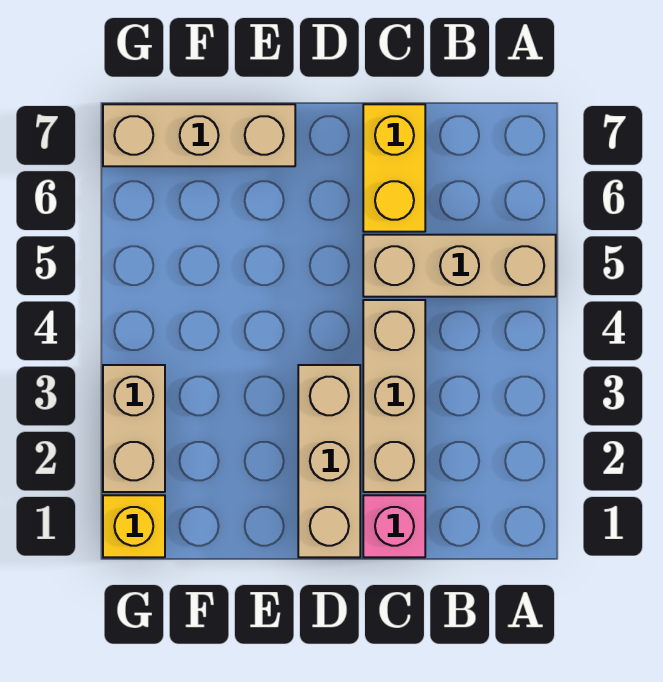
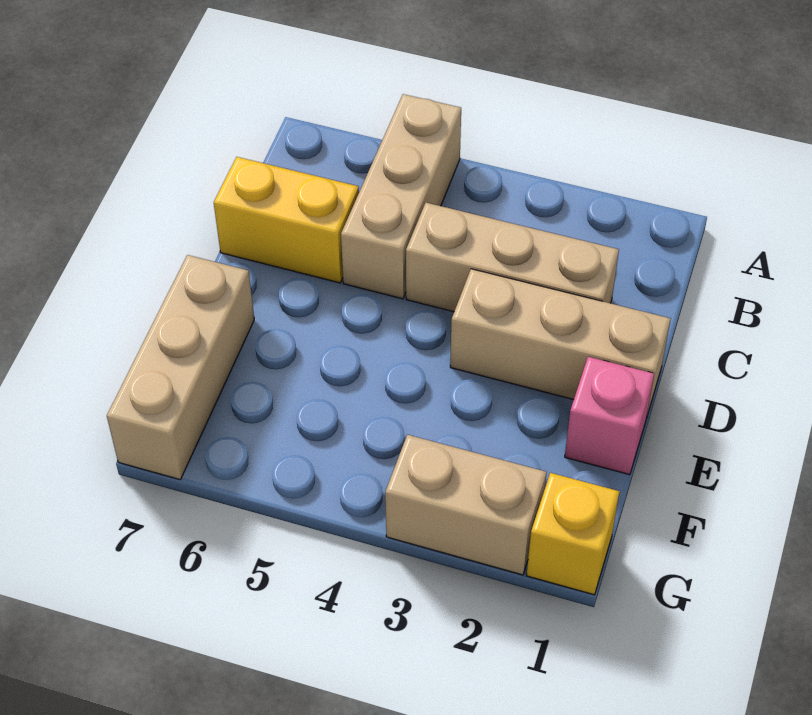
pink 1x1 brick [363,495,425,557] -> pink 1x1 brick moved to [565,357,654,475]

